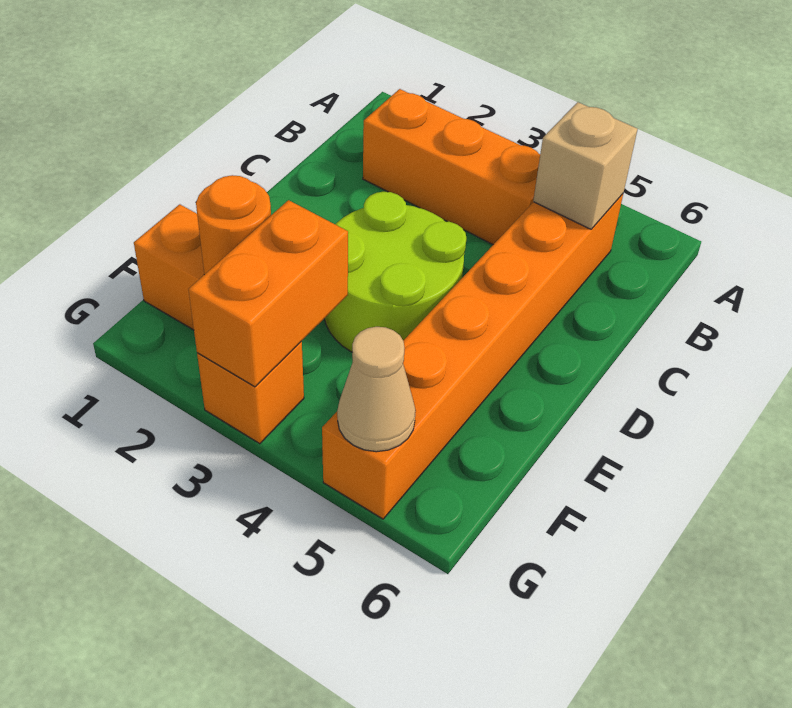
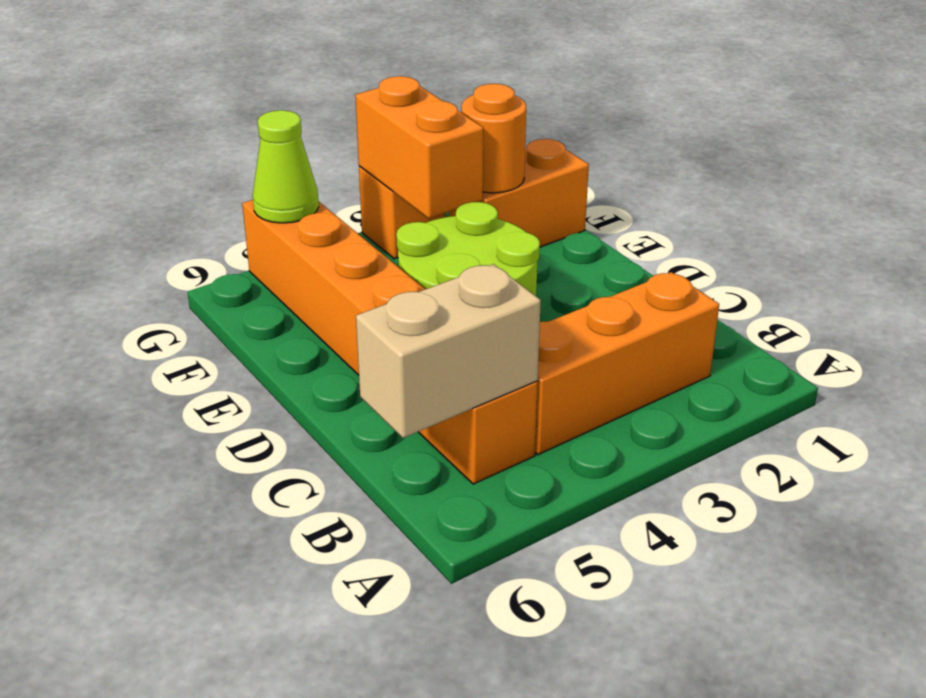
tan 1x1 brick [533,102,638,229] -> tan 1x2 brick [356,264,541,438]
tan 1x1 cone [337,327,416,452] -> lime 1x1 cone [253,110,319,223]

